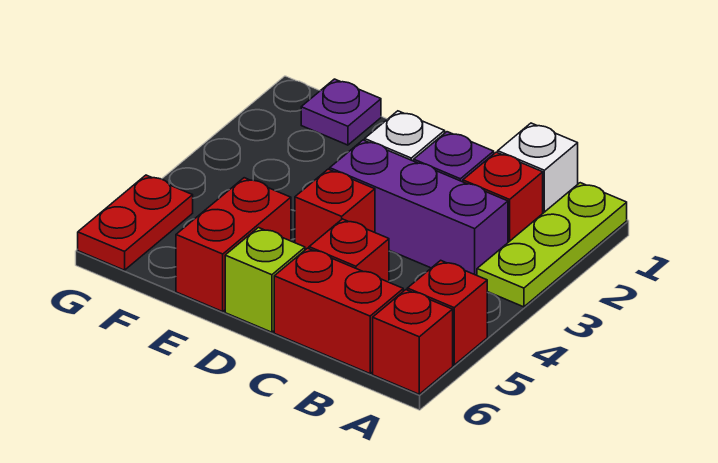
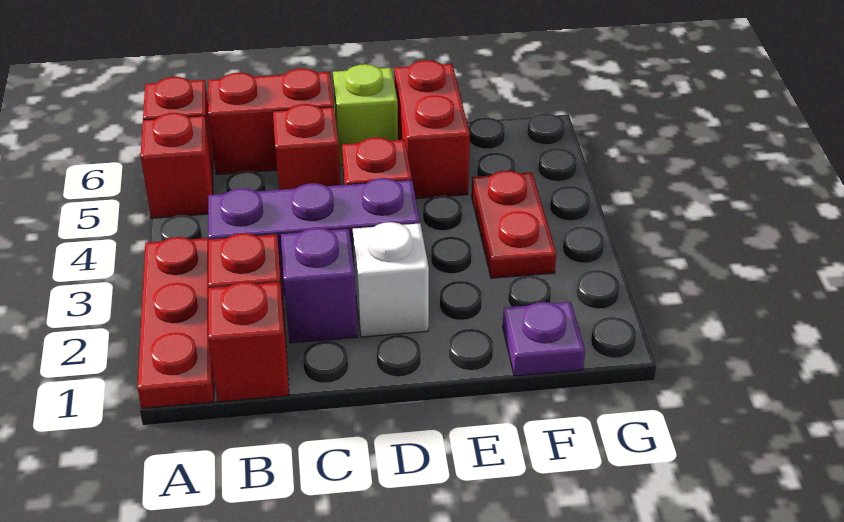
lime 1x3 plate [477,183,627,307] -> red 1x3 plate [137,237,214,408]
white 1x1 brick [498,123,578,213] -> red 1x1 brick [208,282,289,402]
red 1x2 plate [78,175,193,270] -> red 1x2 plate moved to [471,171,556,278]

